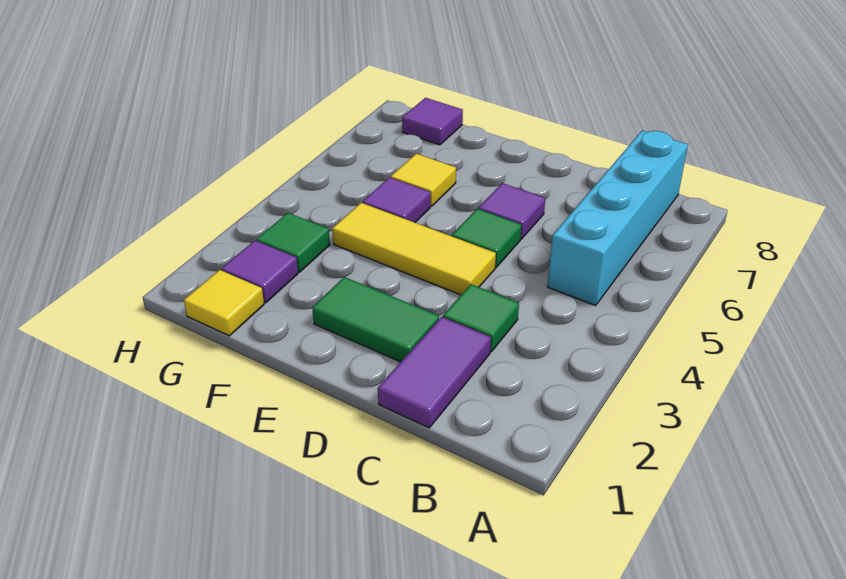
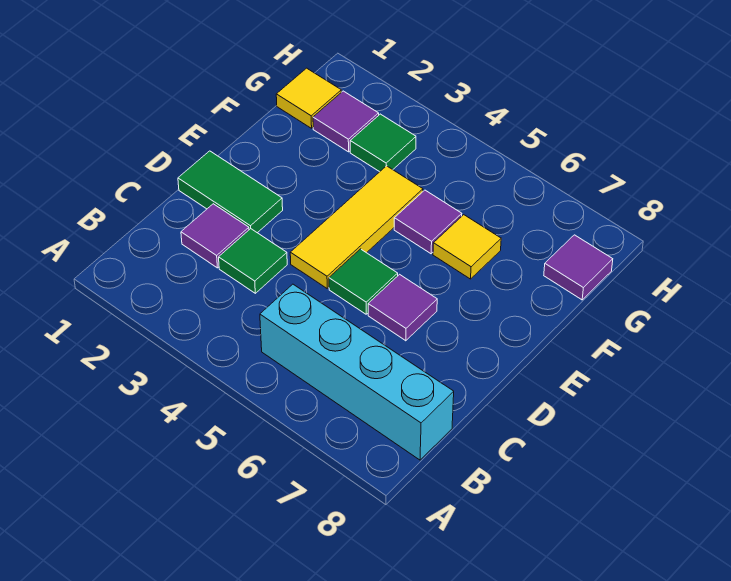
purple 1x2 tile [378,317,491,428] -> purple 1x1 tile [181,204,249,268]
green 1x2 tile [312,277,439,362] -> green 1x2 tile turned to [178,151,283,233]

